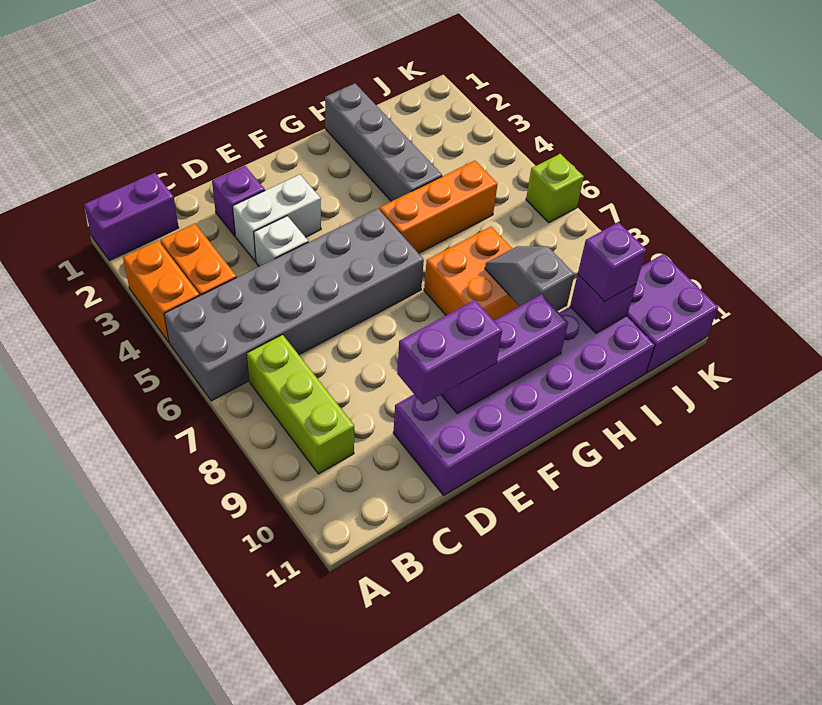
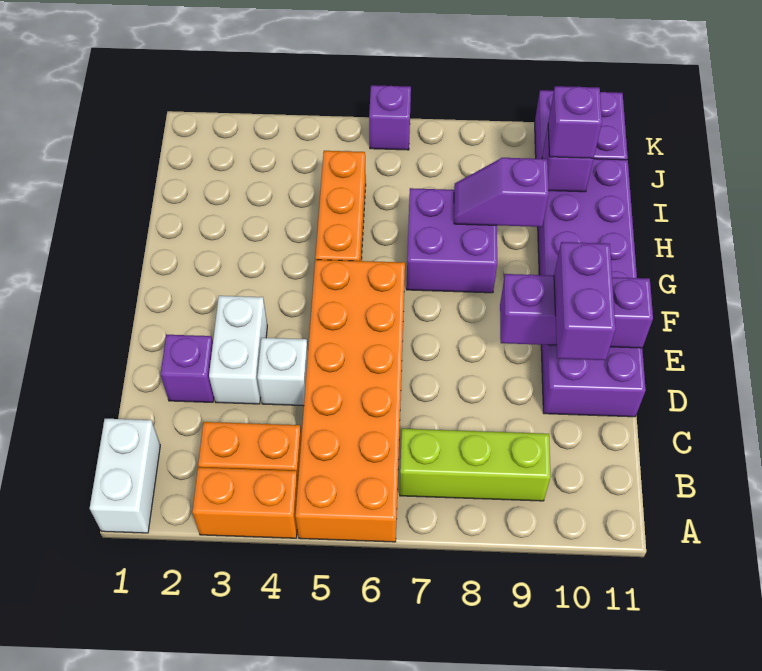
purple 1x2 brick [84,173,179,261] -> white 1x2 brick [90,419,160,533]
grey 2x6 brick [164,208,424,401] -> orange 2x6 brick [295,260,405,542]
purple 1x3 brick [441,294,568,414] -> purple 1x3 brick turned to [500,274,653,348]
orange 2x2 brick [424,227,519,320] -> purple 2x2 brick [406,188,497,293]
grey 1x4 brick [325,84,442,201] -> none
grey 1x2 slope [485,246,574,311] -> purple 1x2 slope [454,158,549,227]
lime 1x1 brick [526,154,584,222] -> purple 1x1 brick [369,85,411,150]

